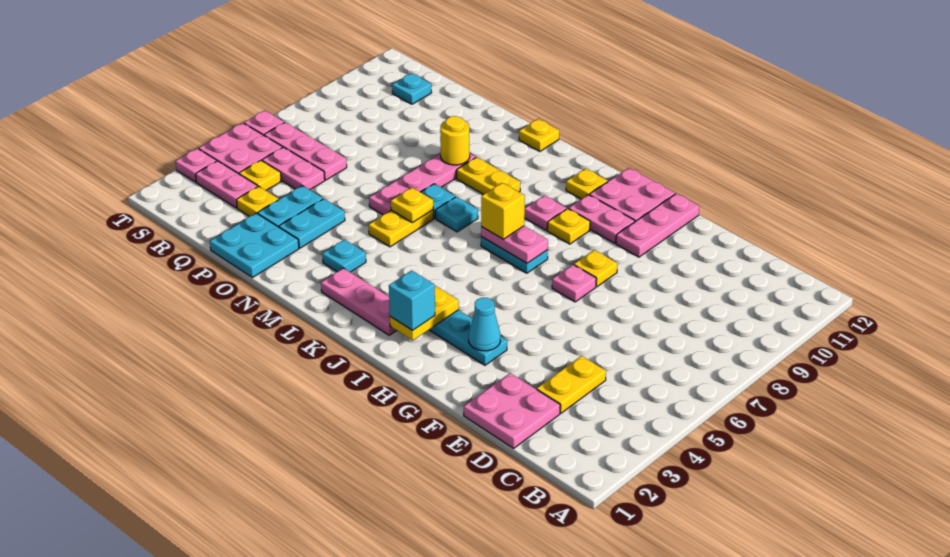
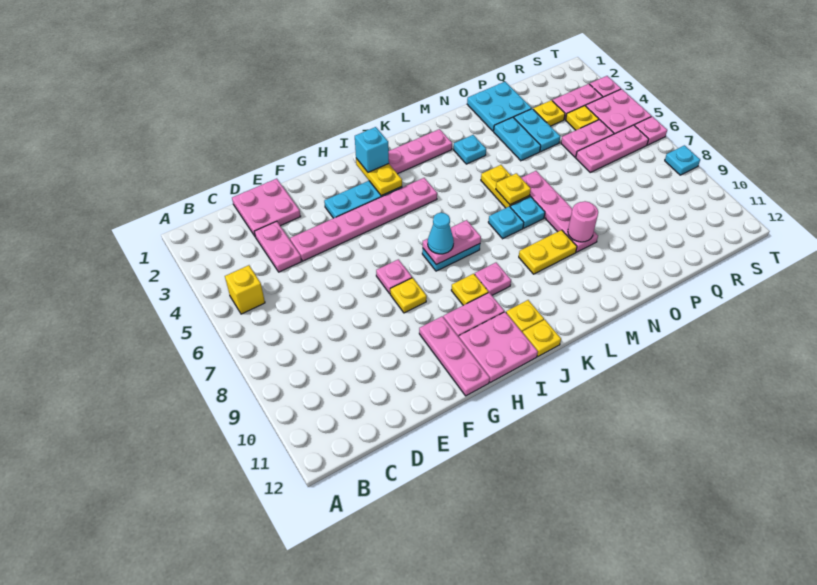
yellow 1x2 plate [537,356,606,413] -> pink 1x2 plate [254,221,301,272]
none -> pink 1x6 plate [290,178,437,261]
cyan 1x1 cone [469,298,501,351] -> cyan 1x1 cone moved to [428,213,454,254]
yellow 1x1 brick [481,183,525,239] -> yellow 1x1 brick moved to [225,265,265,314]
yellow 1x1 plate [519,119,559,151] -> yellow 1x1 plate moved to [523,320,561,356]
yellow 1x1 round brick [440,116,470,165] -> pink 1x1 round brick [568,201,598,242]
cyan 1x1 plate [392,73,432,104] -> cyan 1x1 plate moved to [665,145,700,175]

